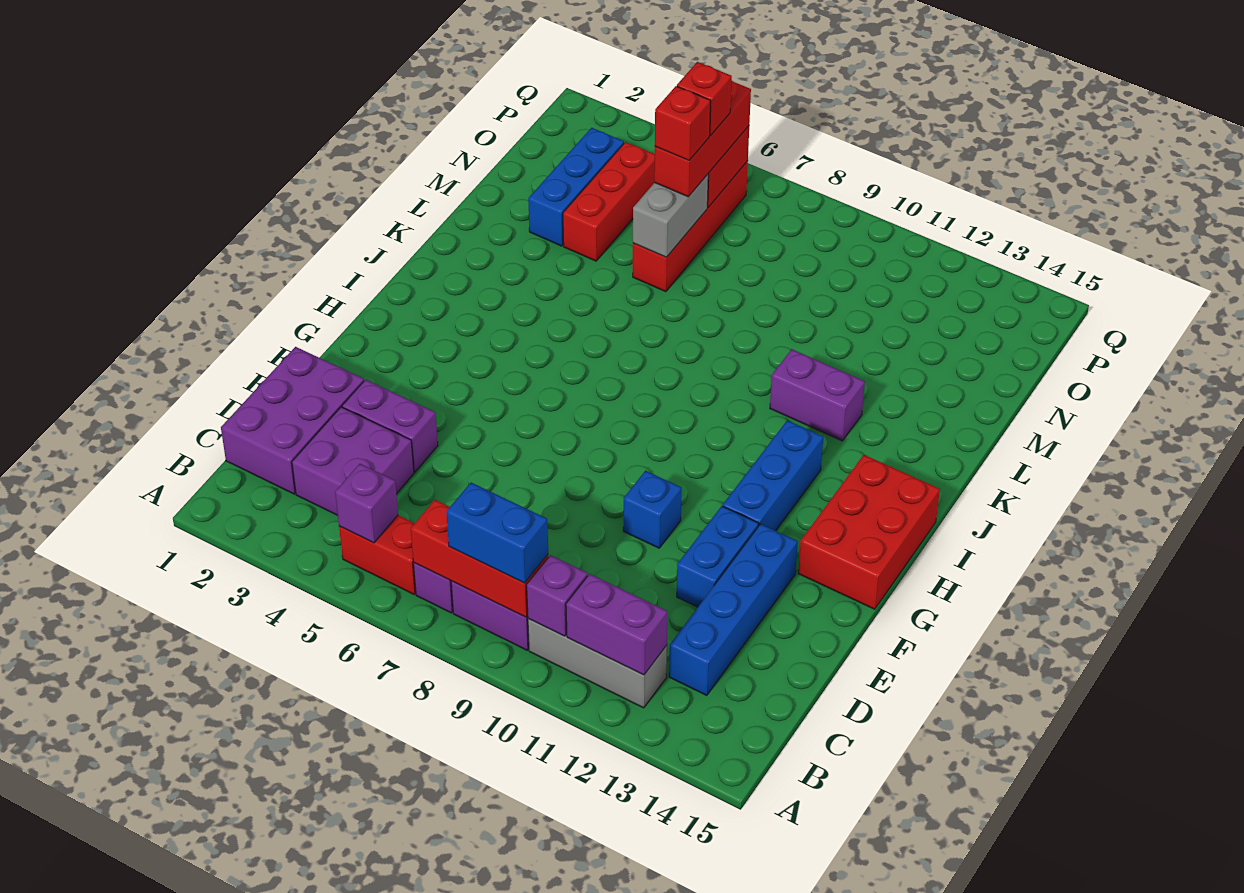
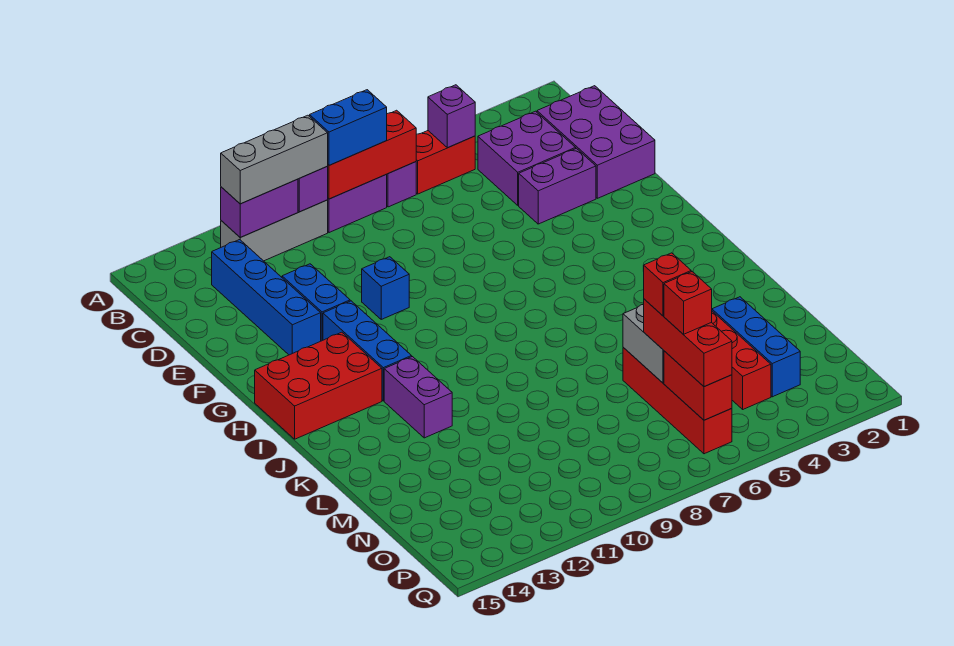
none -> grey 1x3 brick [221,115,328,204]
red 2x3 brick [798,455,940,609] -> red 2x3 brick turned to [255,332,382,439]
purple 1x2 brick [770,349,865,441] -> purple 1x2 brick turned to [384,357,452,438]

